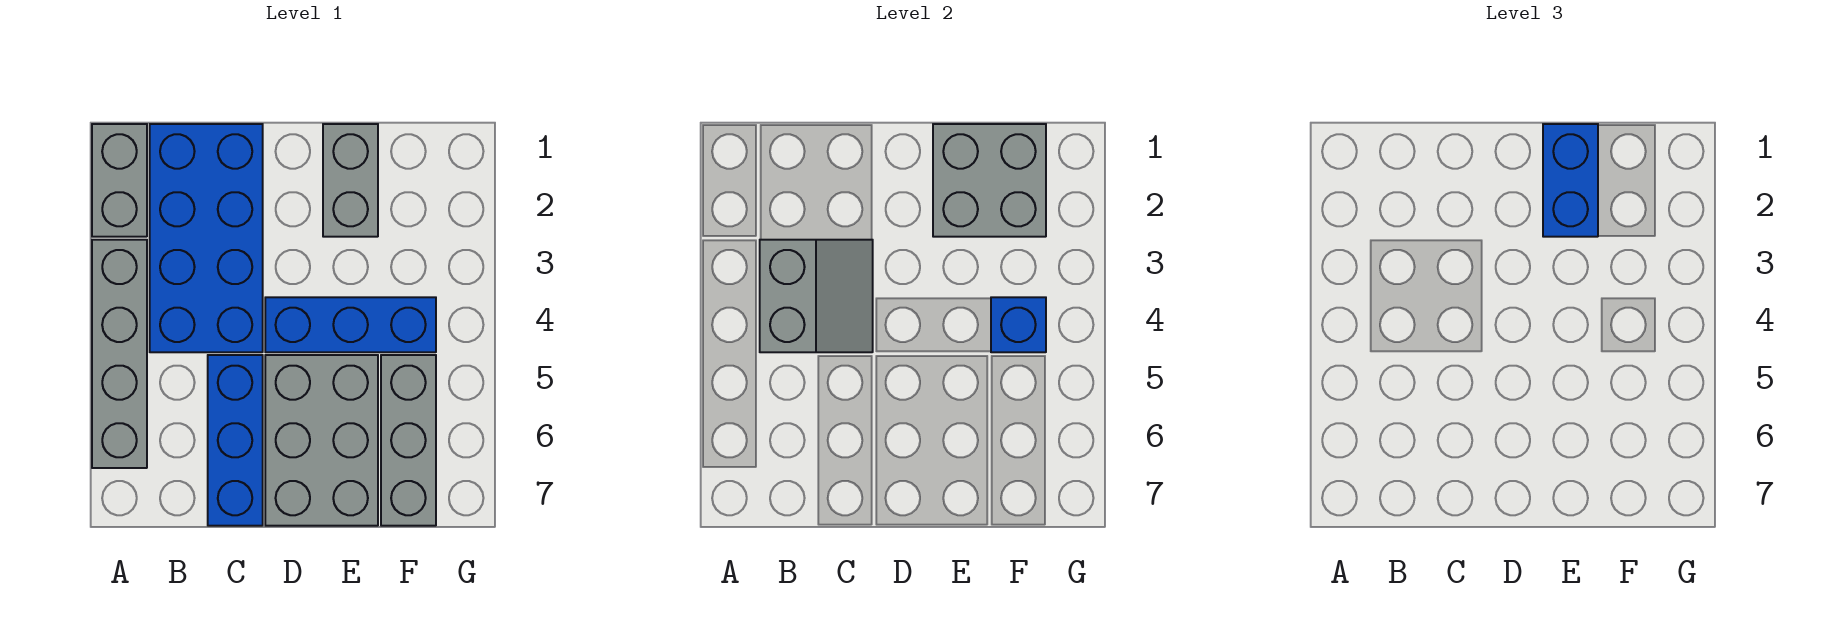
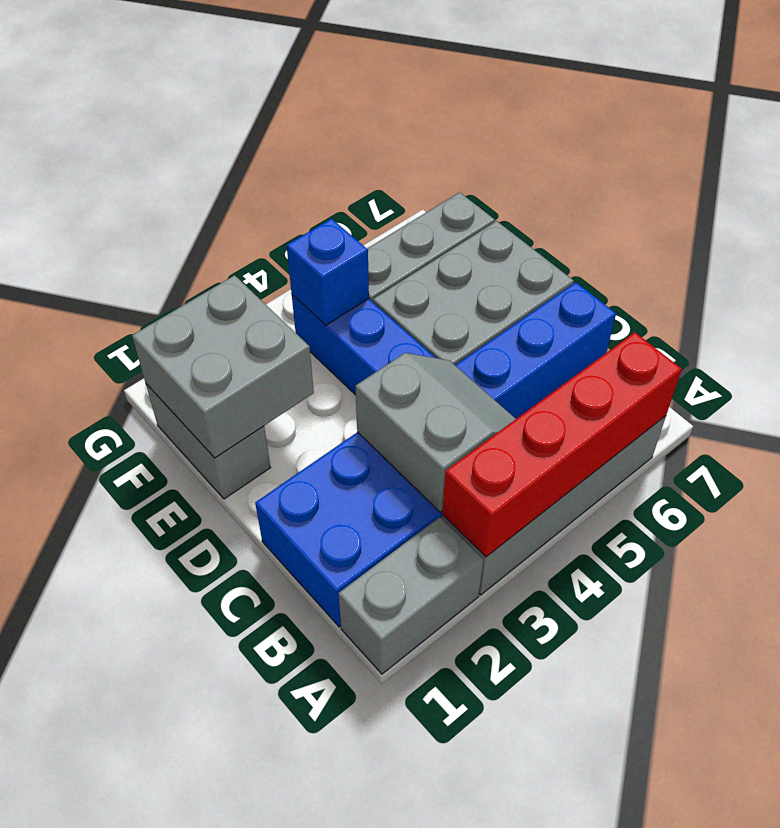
none -> red 1x4 brick [442,332,682,557]
grey 2x2 slope [760,240,873,352] -> grey 2x2 slope turned to [355,353,516,512]
grey 1x2 brick [323,124,378,237] -> grey 1x2 brick turned to [146,384,270,499]
blue 1x2 brick [1543,124,1598,237] -> none

